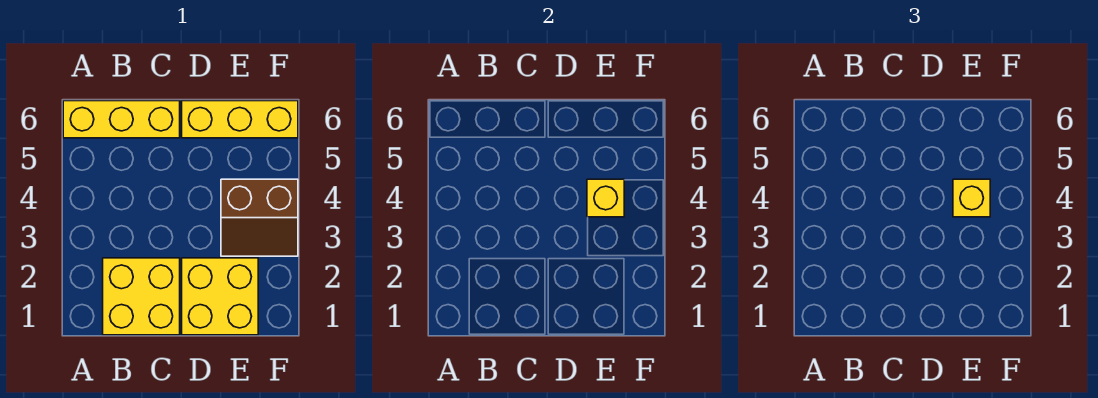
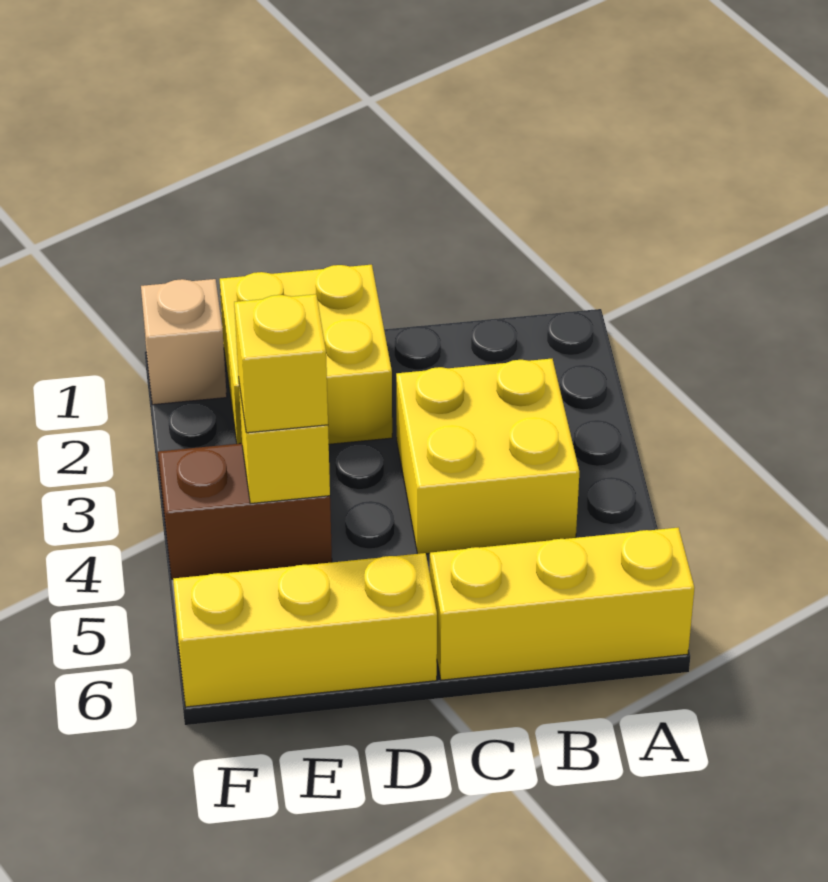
yellow 2x2 brick [103,258,180,335] -> yellow 2x2 brick moved to [396,359,579,554]
none -> tan 1x1 brick [141,279,227,405]

